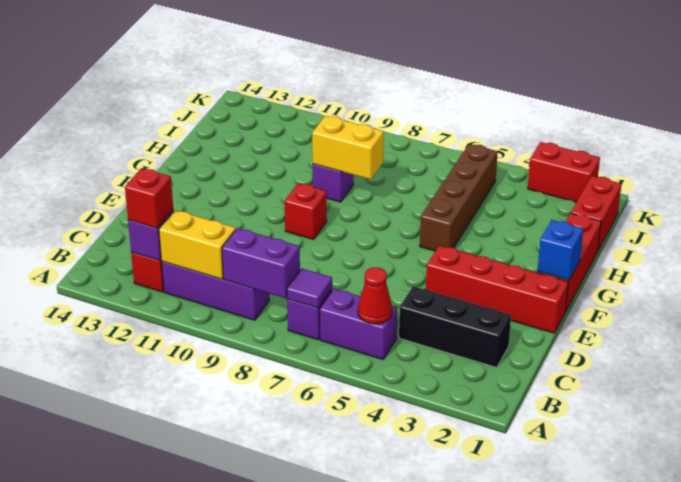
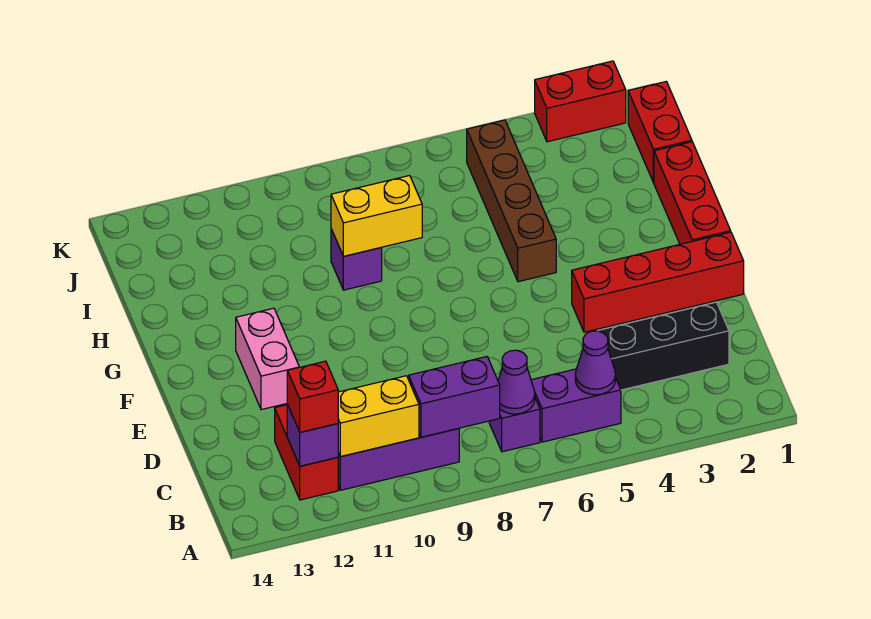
red 1x1 cone [358,267,392,324] -> purple 1x1 cone [575,331,616,395]
purple 1x1 tile [287,268,332,308] -> purple 1x1 cone [498,350,535,414]
none -> pink 1x2 brick [236,308,299,410]
blue 1x1 brick [538,220,583,280] -> none
red 1x1 brick [285,183,327,239] -> none

